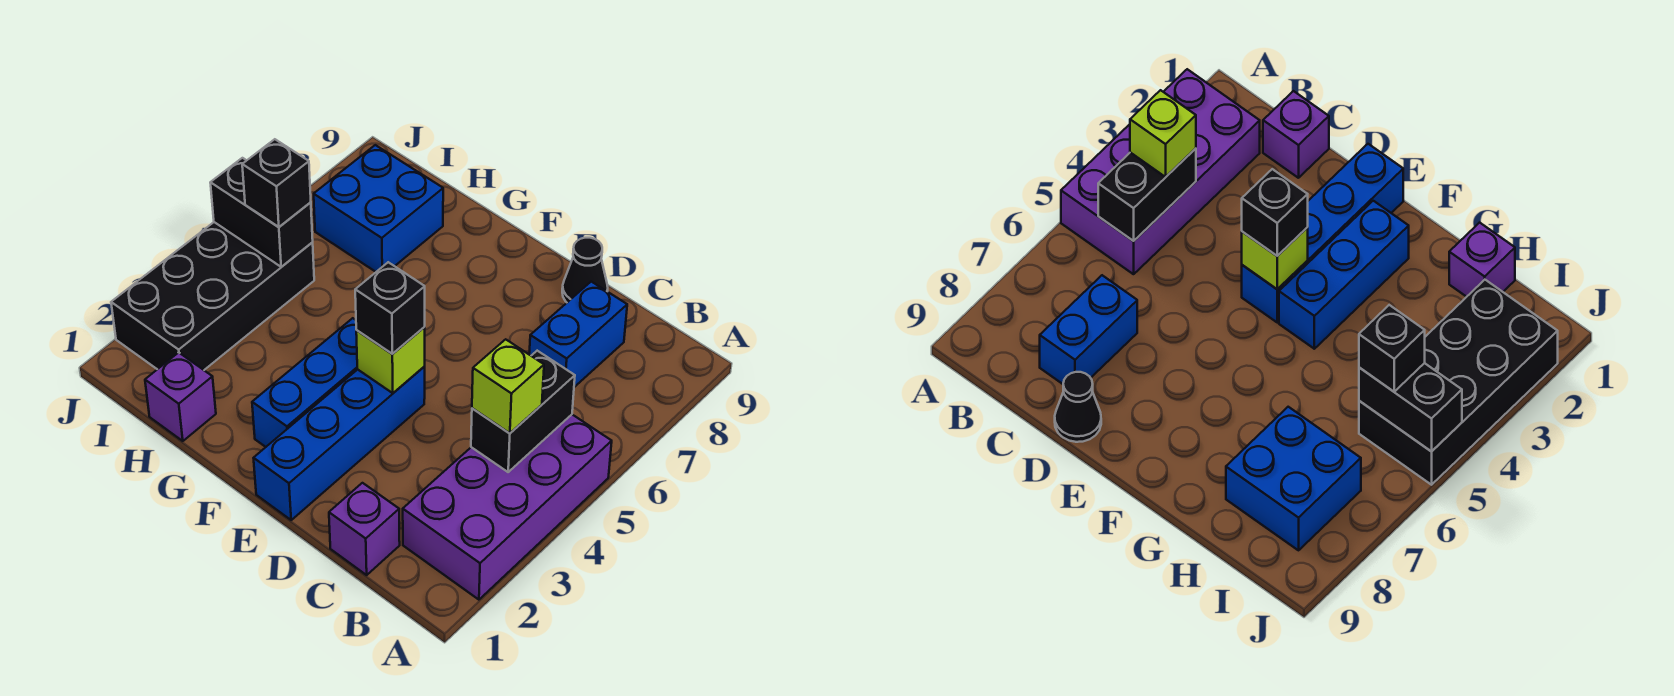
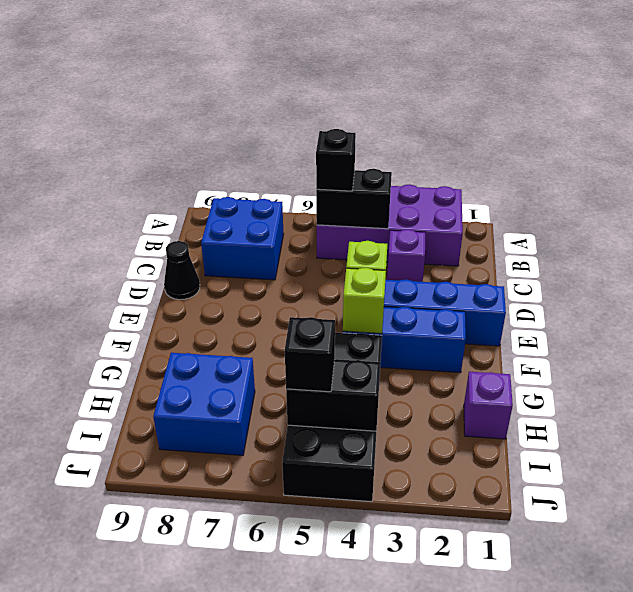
lime 1x1 brick [472,339,544,433] -> lime 1x1 brick moved to [343,268,386,334]
purple 1x1 brick [329,483,400,575] -> purple 1x1 brick moved to [387,229,425,282]
blue 1x2 brick [529,282,627,387] -> blue 2x2 brick [201,197,284,280]
black 1x1 brick [355,262,425,354] -> black 1x1 brick moved to [316,129,356,191]
black 2x4 brick [111,222,314,370] -> black 2x4 brick turned to [282,333,382,502]
black 1x2 brick [210,158,313,267] -> black 1x2 brick turned to [286,359,381,431]

